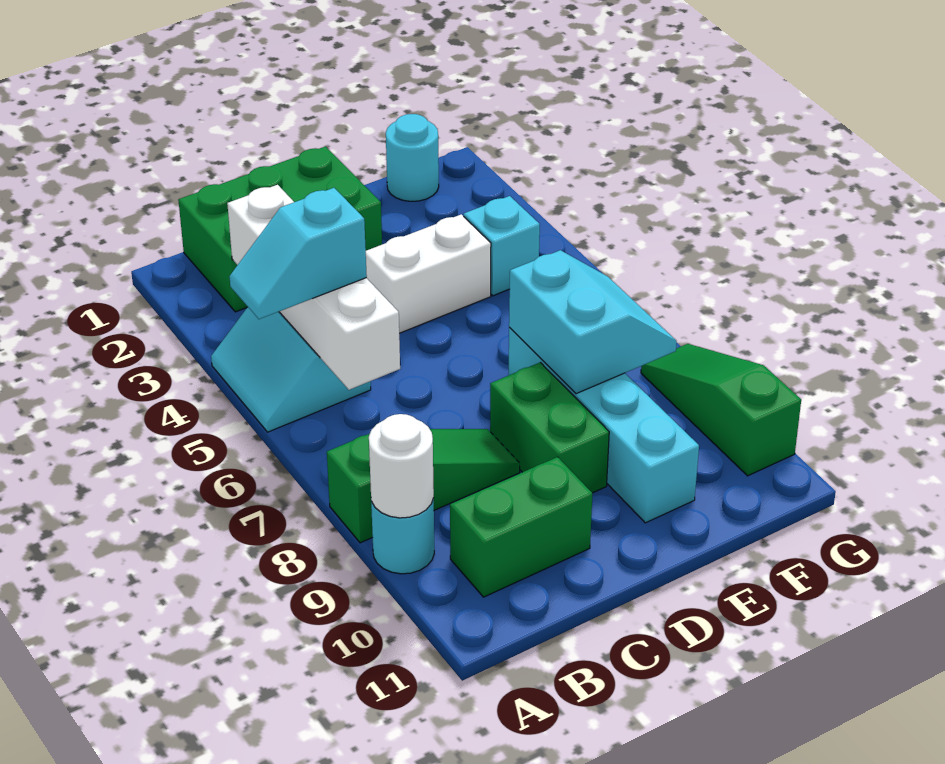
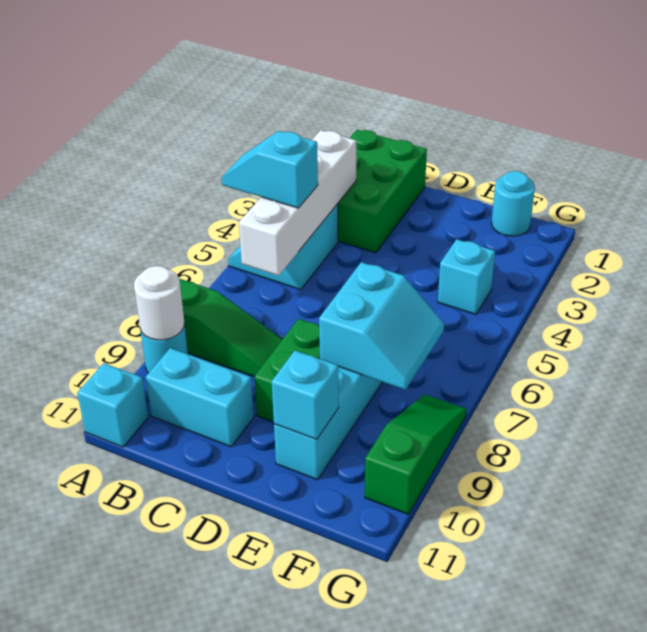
none -> cyan 1x1 brick [77,363,148,447]
green 2x3 brick [178,146,382,312] -> green 2x3 brick turned to [338,130,427,253]
green 1x2 brick [450,457,592,597] -> cyan 1x2 brick [146,348,254,447]
white 1x2 brick [366,214,491,333] -> none
none -> cyan 1x1 brick [272,351,339,439]

